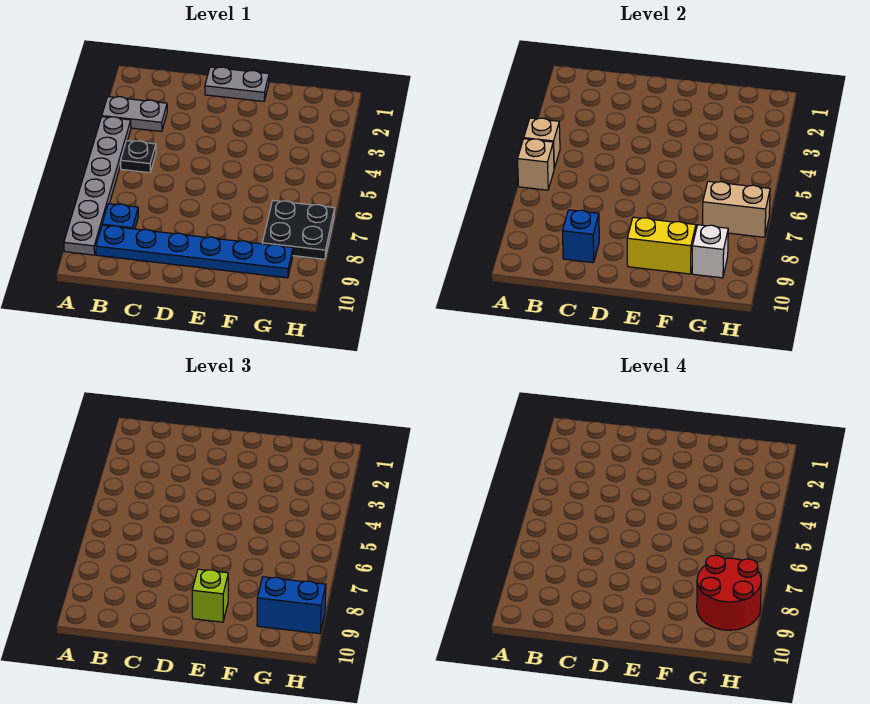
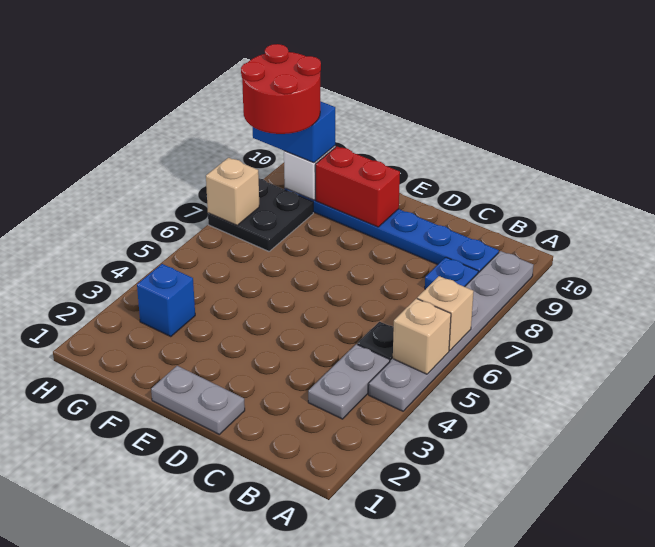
grey 1x2 plate [102,97,167,131] -> grey 1x2 plate turned to [308,344,390,419]
blue 1x1 brick [562,210,599,263] -> blue 1x1 brick moved to [137,264,195,337]
yellow 1x2 brick [627,217,696,274] -> red 1x2 brick [316,146,400,227]
lime 1x1 brick [192,569,228,622] -> none
tan 1x2 brick [702,181,770,237] -> tan 1x1 brick [206,158,259,225]

